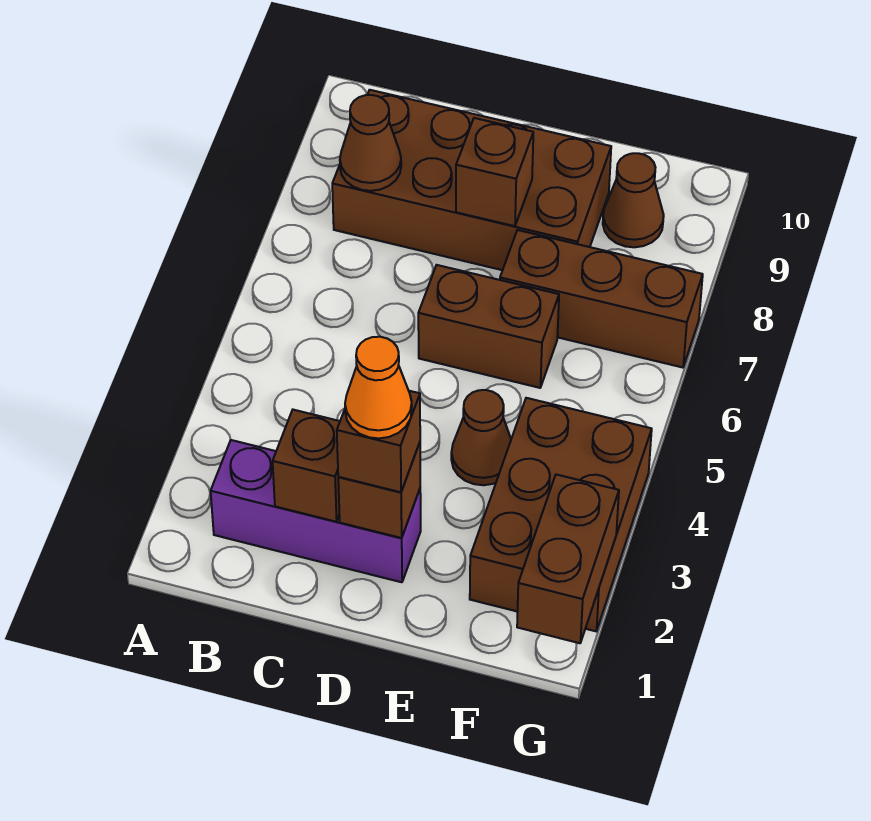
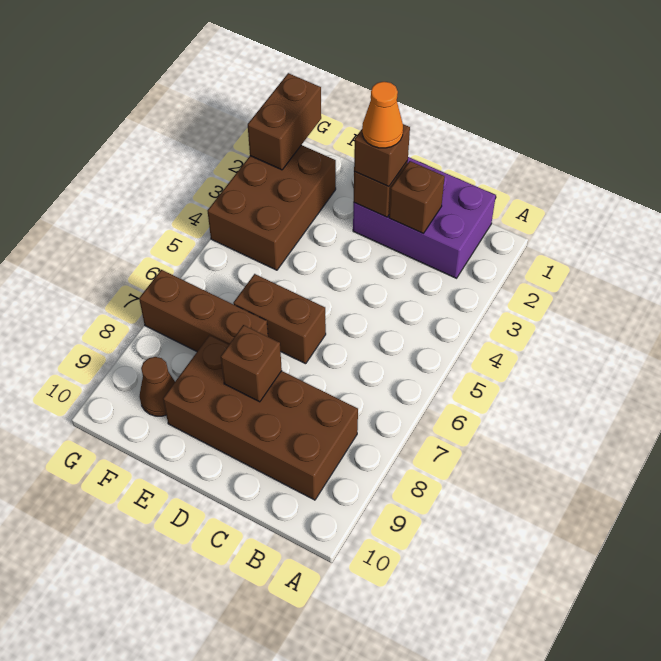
purple 1x3 brick [211,440,421,582] -> purple 2x3 brick [353,157,496,278]
brown 1x1 cone [340,95,401,191] -> none
brown 1x1 cone [451,390,511,485] -> none

